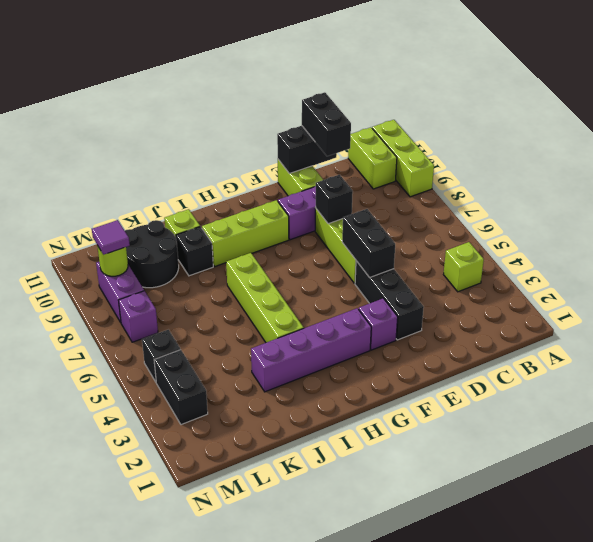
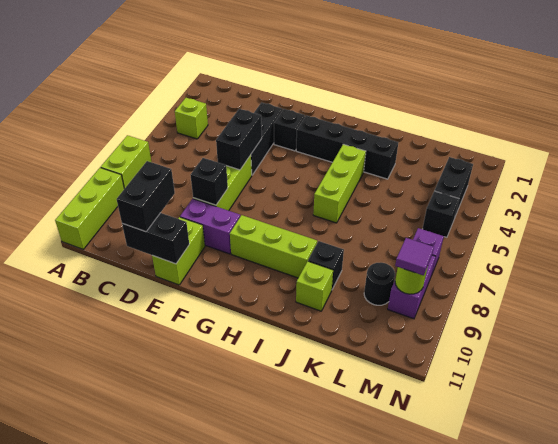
lime 1x2 brick [348,127,397,189] -> lime 1x2 brick moved to [101,135,151,189]
purple 1x1 brick [359,298,398,350] -> black 1x1 brick [274,109,305,151]
purple 1x4 brick [251,308,371,392] -> black 1x4 brick [296,115,398,179]
lime 1x4 brick [226,253,304,343] -> lime 1x3 brick [313,144,366,223]
black 2x2 round brick [125,220,179,288] -> black 1x1 round brick [364,263,395,305]

